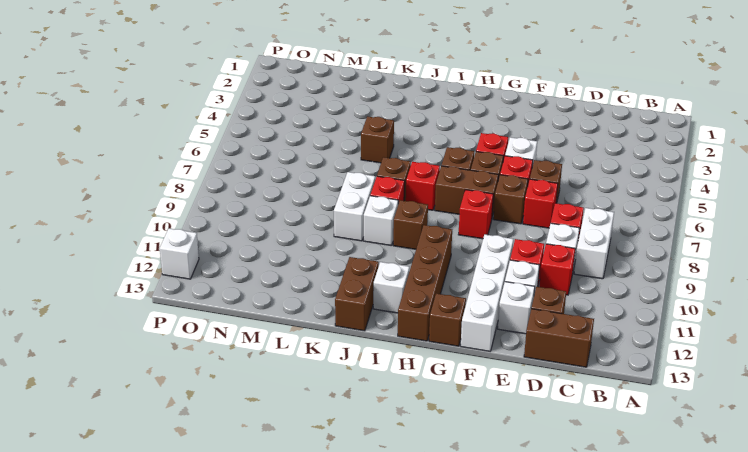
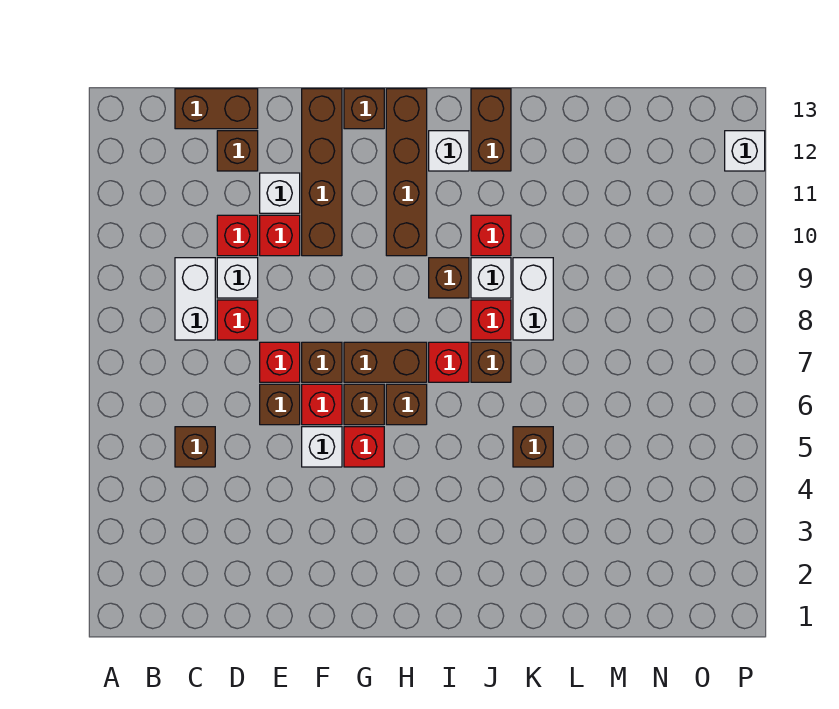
none -> brown 1x1 brick [175,427,215,467]
white 1x1 brick [498,282,535,334] -> none
white 1x4 brick [461,234,513,351] -> brown 1x4 brick [302,89,342,256]
red 1x1 brick [458,190,493,239] -> red 1x1 brick moved to [471,215,511,256]

